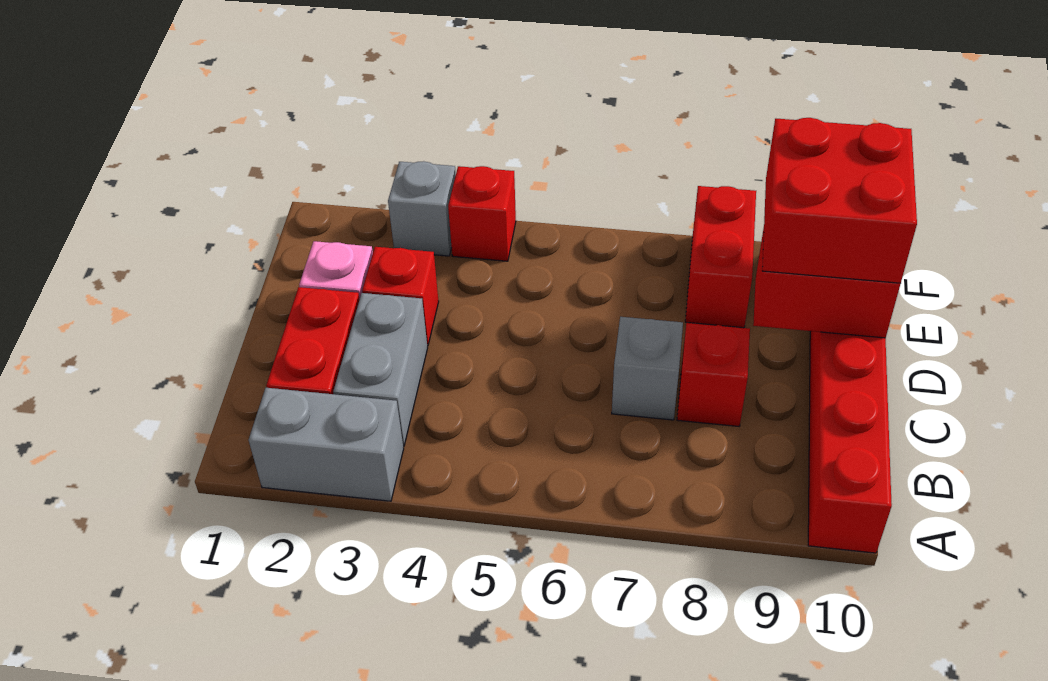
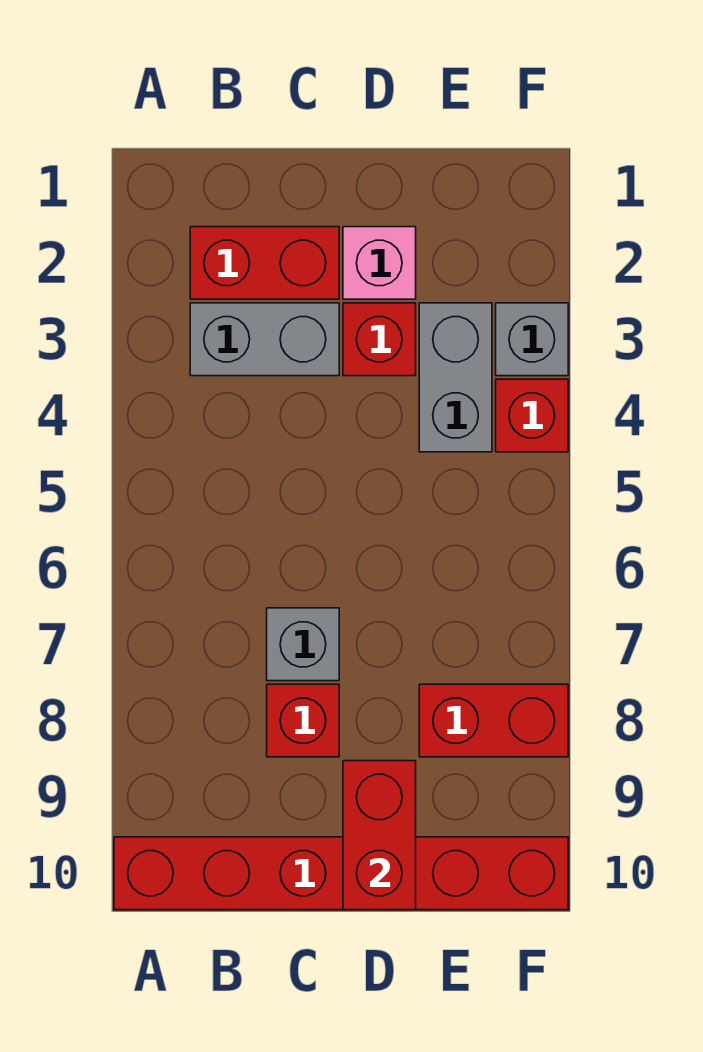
grey 1x2 brick [249,388,404,501] -> grey 1x2 brick moved to [419,303,492,452]
red 2x2 brick [762,118,917,283] -> none

